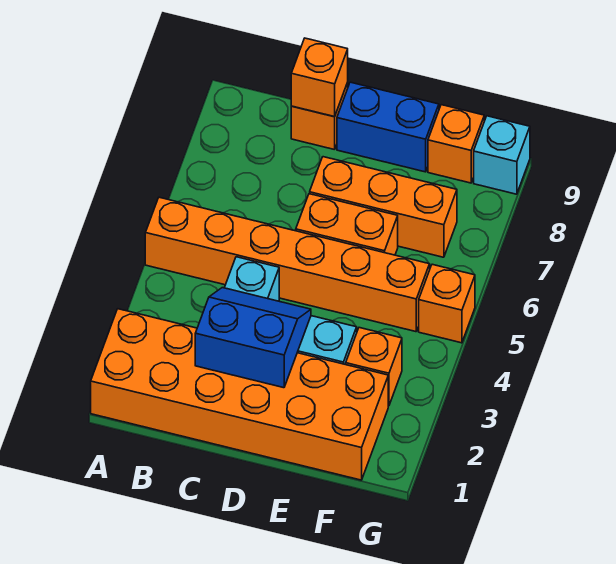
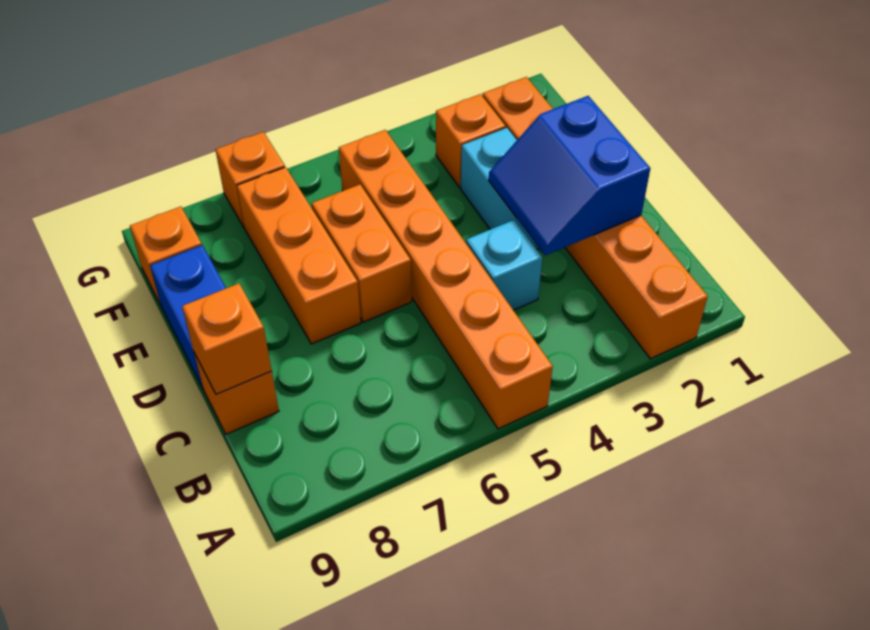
orange 2x6 brick [91,309,388,480] -> orange 1x6 brick [483,77,708,359]
orange 1x1 brick [419,264,475,343] -> orange 1x1 brick moved to [215,132,285,227]
cyan 1x1 brick [474,116,530,194] -> none

